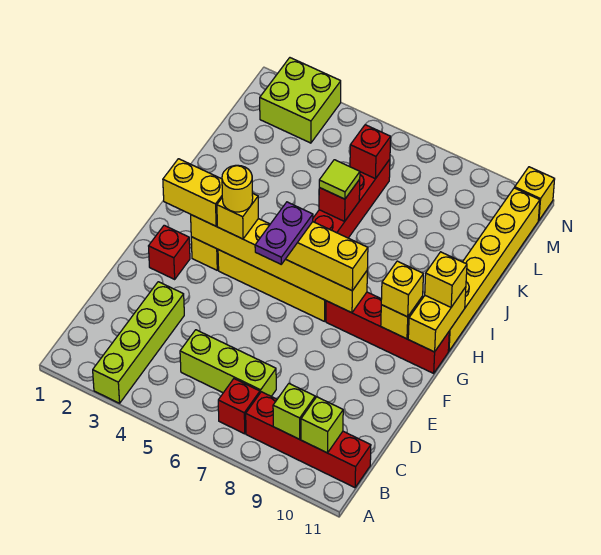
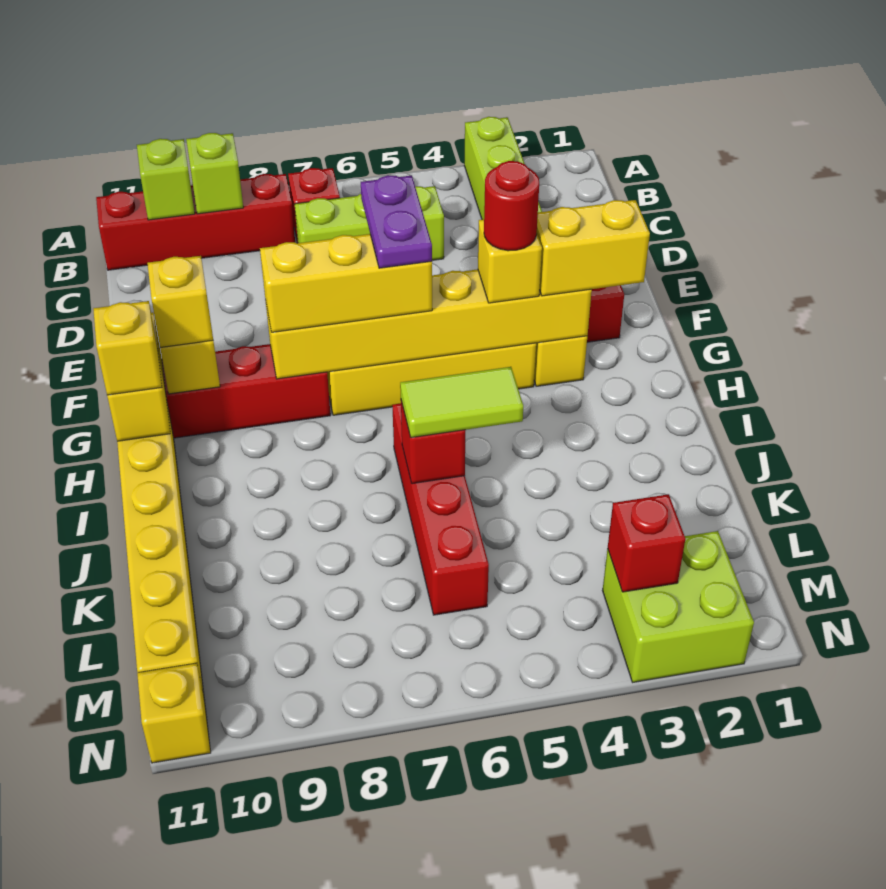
yellow 1x1 round brick [222,165,253,212] -> red 1x1 round brick [484,161,539,251]
lime 1x1 tile [319,160,360,199] -> lime 1x2 tile [400,367,523,438]
red 1x1 brick [350,125,391,178] -> red 1x1 brick moved to [608,494,685,592]

